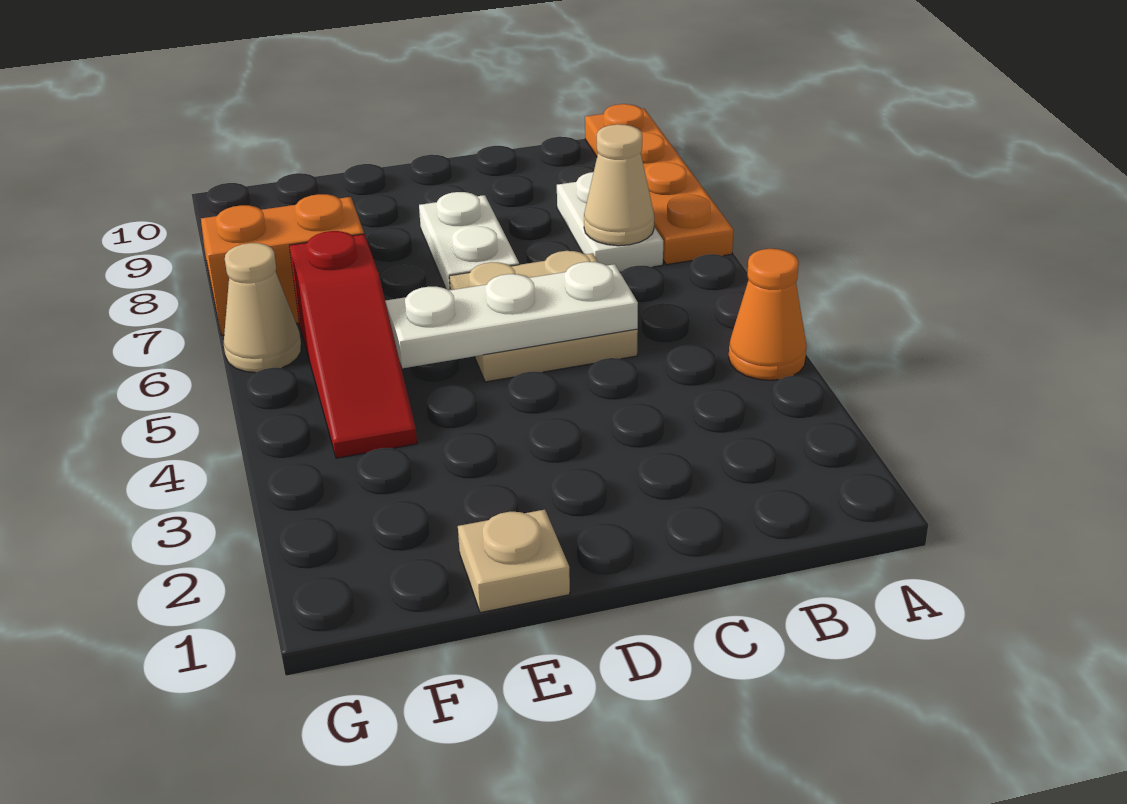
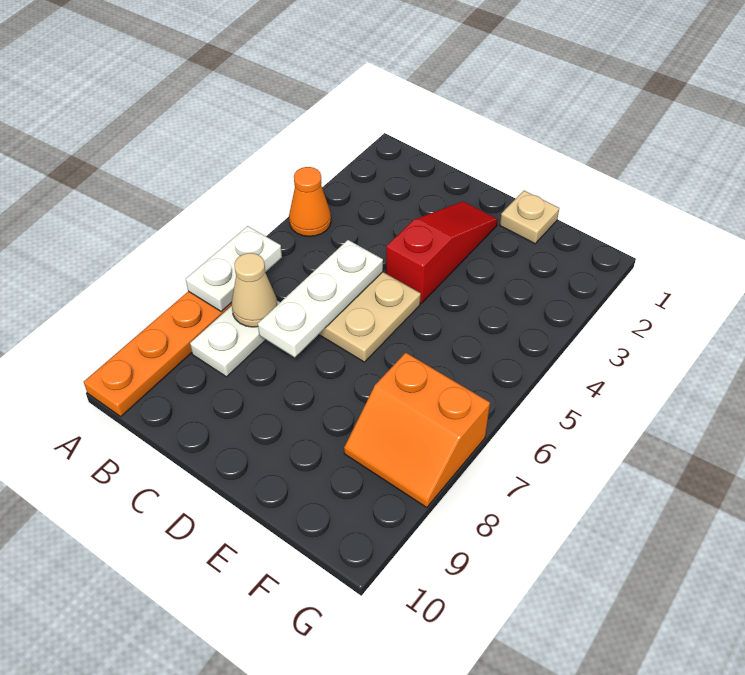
white 1x3 plate [385,262,638,368] -> white 1x3 plate turned to [258,240,383,357]
white 1x2 plate [419,192,519,290] -> white 1x2 plate moved to [186,226,282,312]
red 1x3 slope [289,231,417,458] -> red 1x3 slope moved to [386,201,498,303]
tan 1x1 cone [224,243,301,373] -> none

